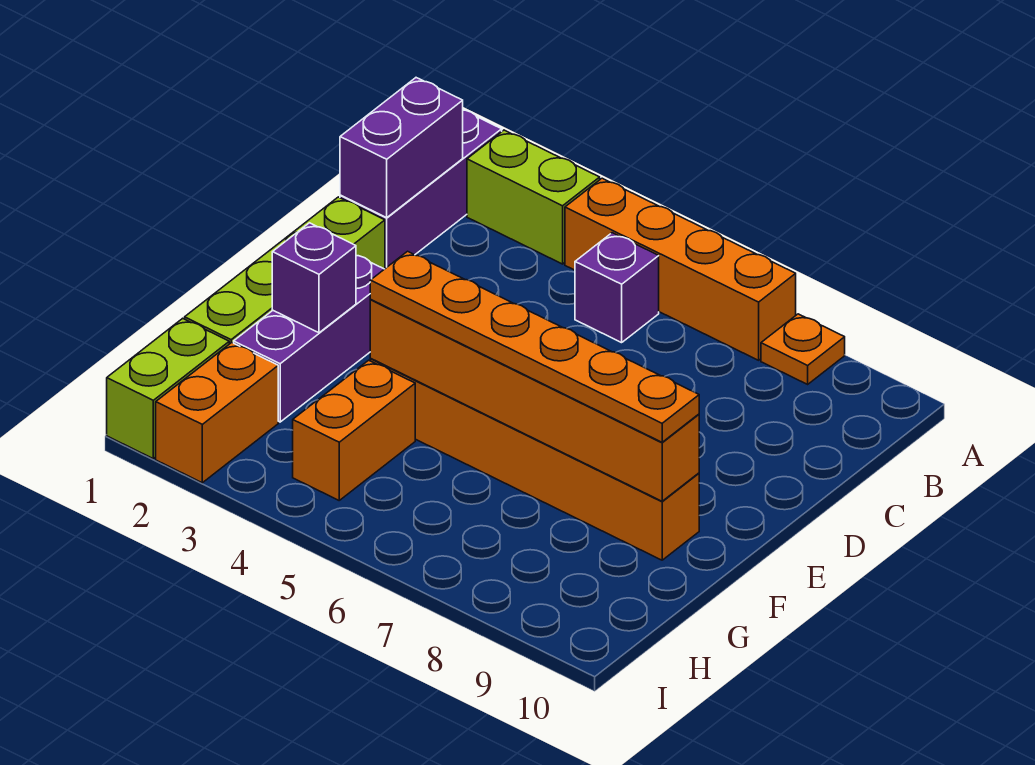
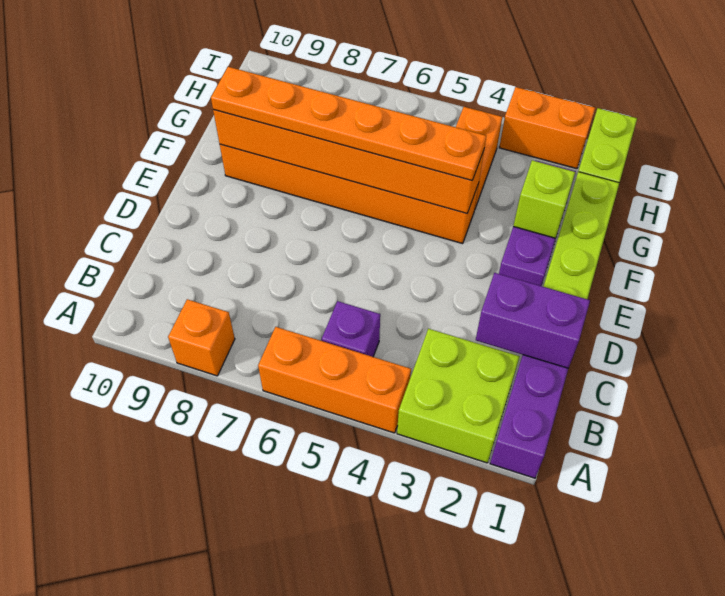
lime 1x2 brick [467,130,600,264] -> lime 2x2 brick [397,329,520,463]
orange 1x4 brick [565,178,796,360] -> orange 1x3 brick [258,327,411,433]
orange 1x1 plate [761,314,845,384] -> orange 1x1 brick [168,299,235,376]
purple 1x2 brick [340,78,463,218] -> purple 1x2 brick turned to [476,273,590,368]
purple 1x1 brick [272,223,356,333] -> lime 1x1 brick [513,160,575,238]
orange 1x2 brick [156,342,278,483] -> orange 1x2 brick turned to [499,87,595,169]

